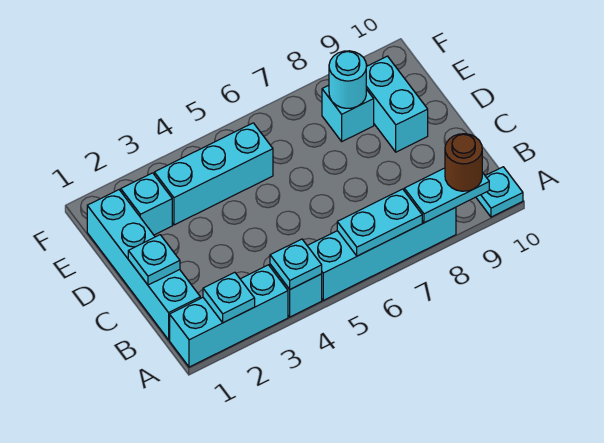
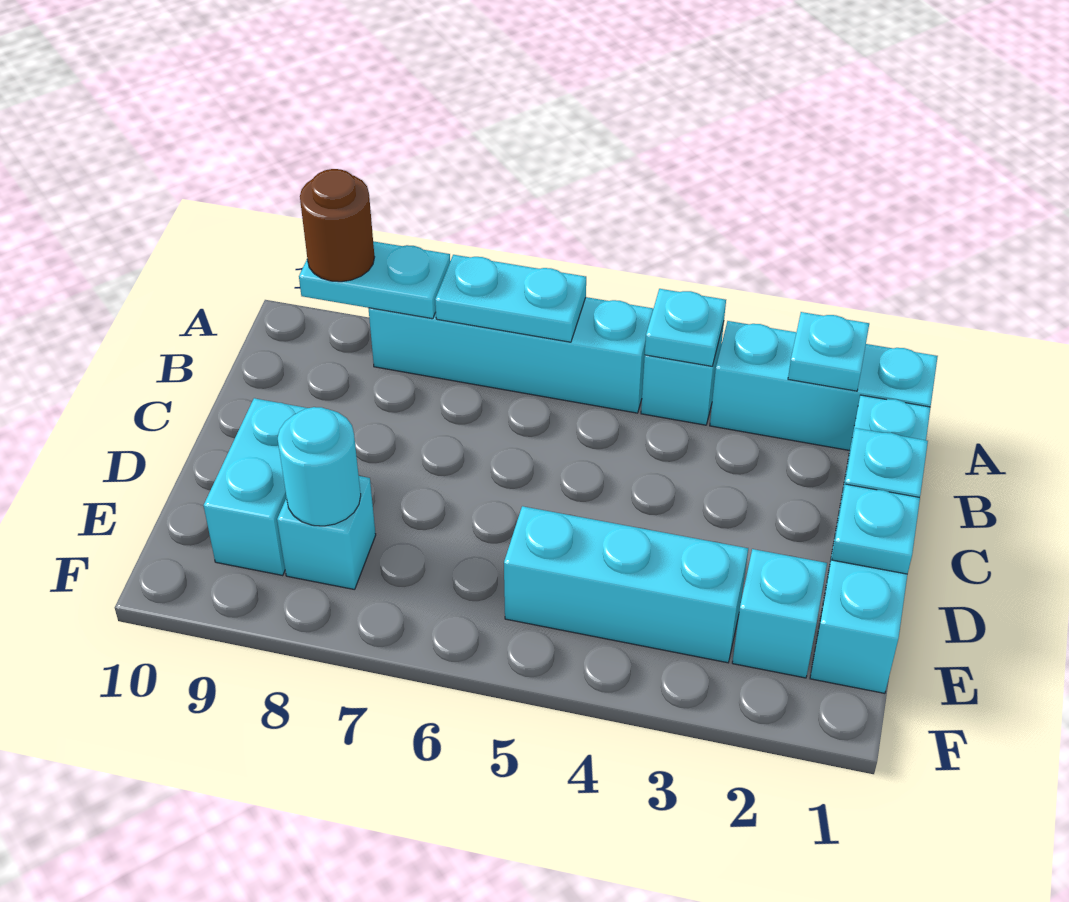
cyan 1x1 plate [476,167,523,217] -> cyan 1x1 plate moved to [832,484,920,574]

